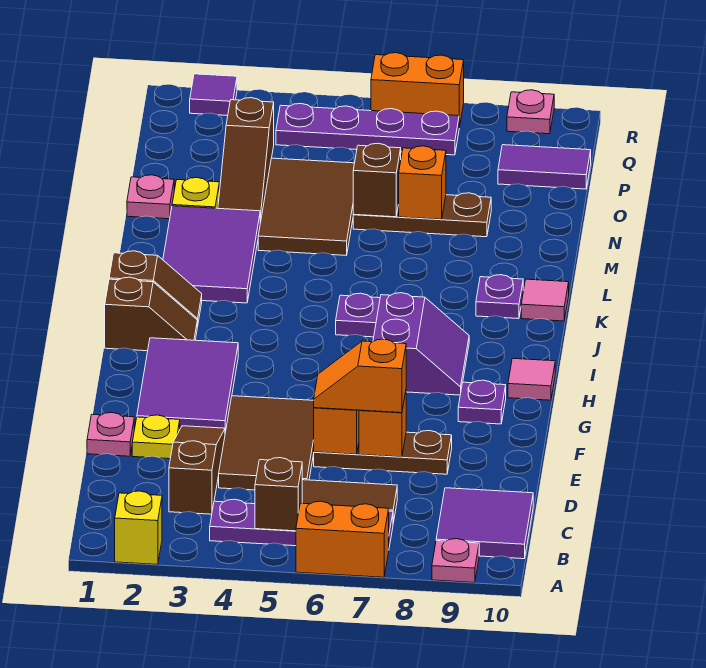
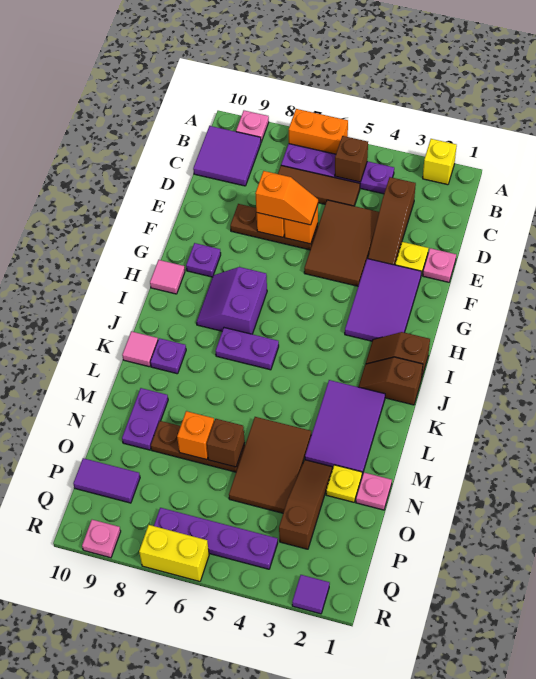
none -> purple 1x2 plate [122,388,168,450]
orange 1x2 brick [371,53,464,128] -> yellow 1x2 brick [139,525,209,581]

